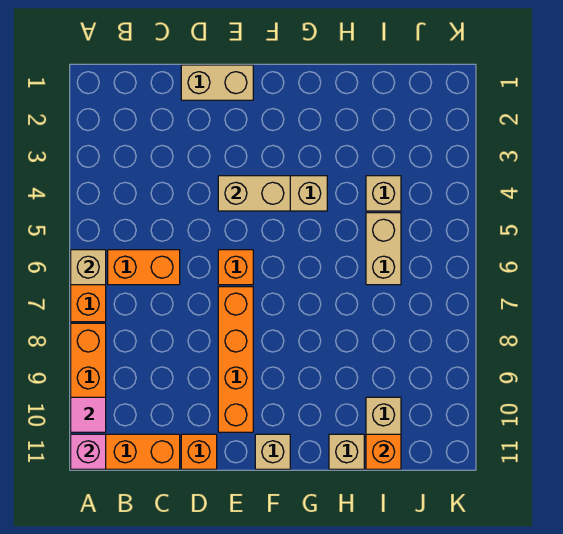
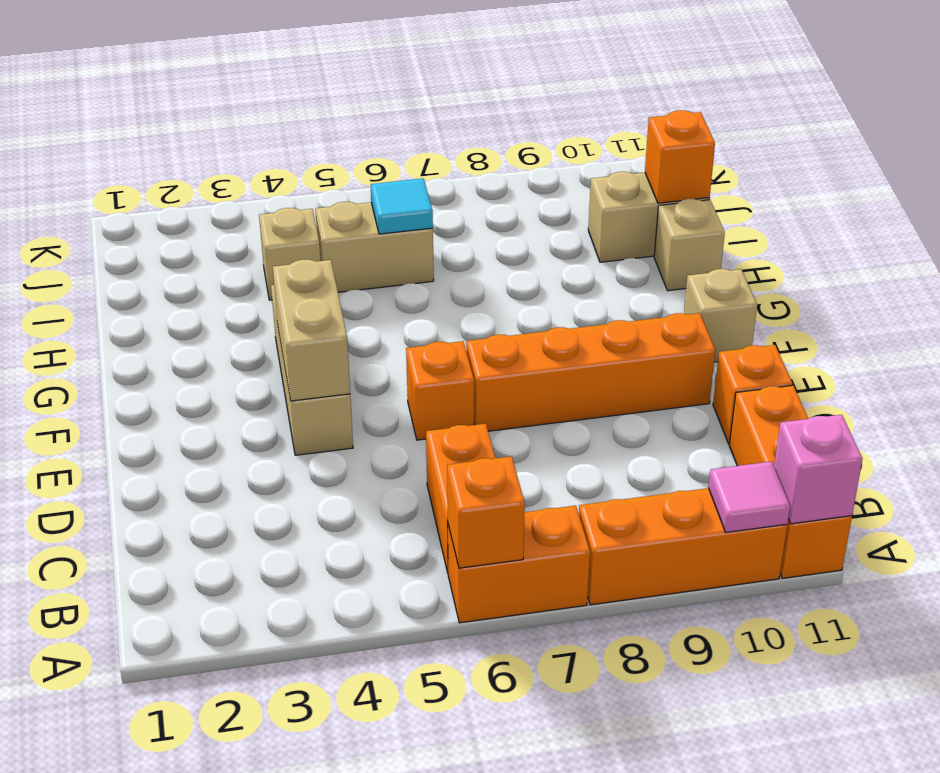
tan 1x1 brick [71,250,106,285] -> orange 1x1 brick [447,456,525,568]
tan 1x2 brick [181,65,253,100] -> none
none -> cyan 1x1 tile [371,178,433,234]

